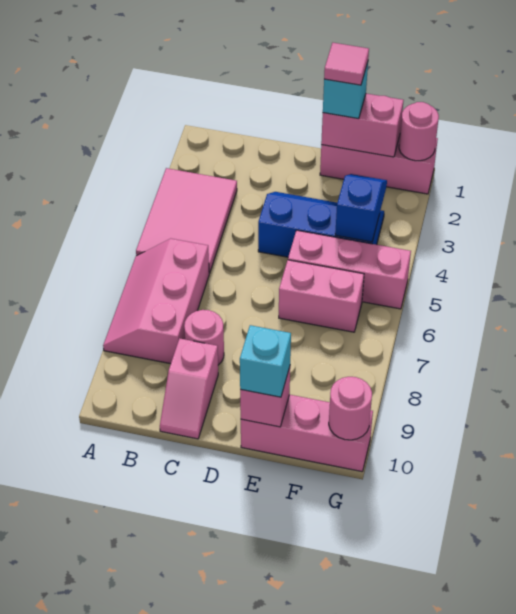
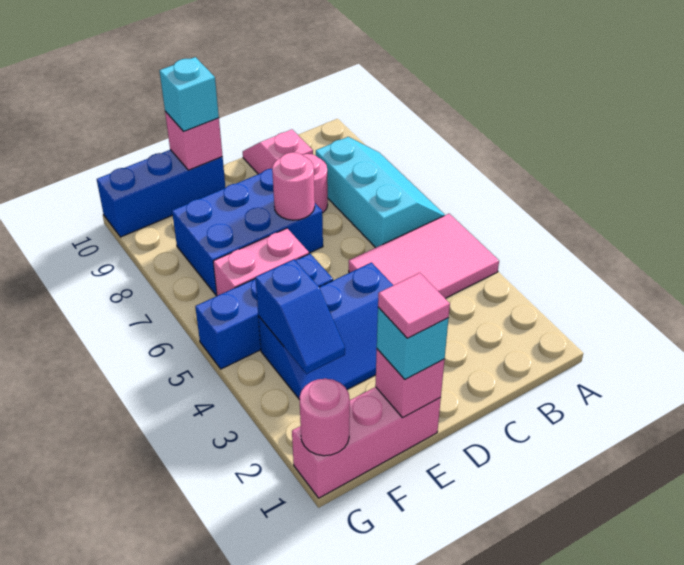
pink 2x3 tile [136,168,237,273] -> pink 2x3 tile turned to [349,214,499,298]
pink 2x3 slope [103,239,209,364] -> cyan 2x3 slope [316,137,445,248]
none -> blue 2x3 brick [172,169,323,295]
pink 1x2 brick [321,94,404,157] -> pink 1x1 brick [375,349,445,418]
pink 1x3 brick [288,230,411,309] -> blue 1x3 brick [195,254,333,369]
pink 1x3 brick [241,395,373,472] -> blue 1x3 brick [97,150,226,237]
pink 1x1 round brick [329,377,372,440] -> pink 1x1 round brick moved to [272,152,315,220]

